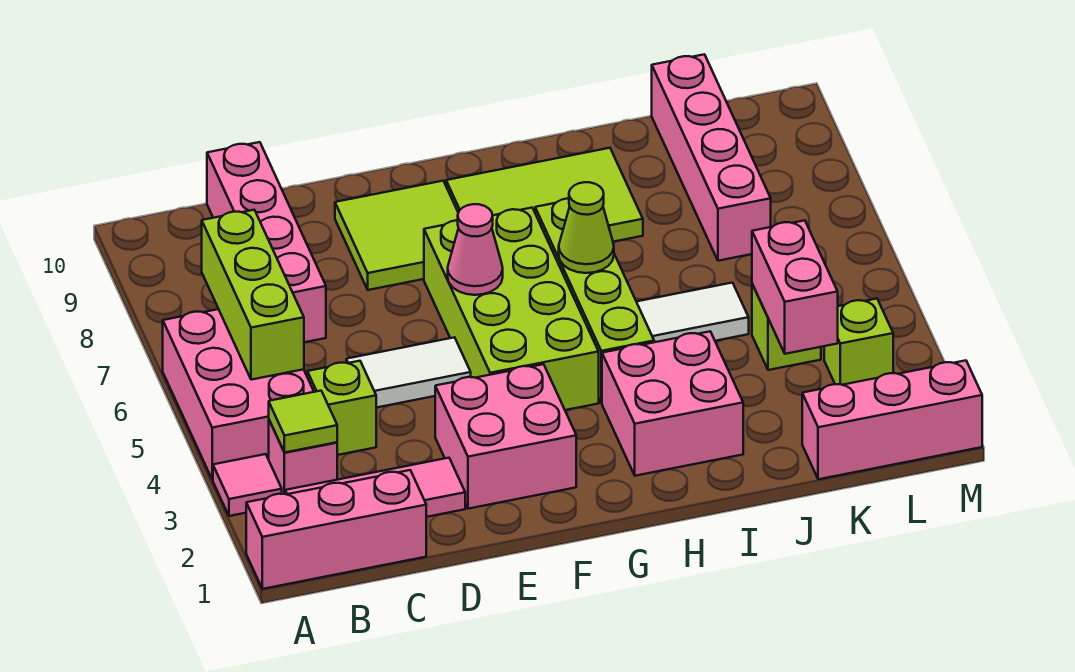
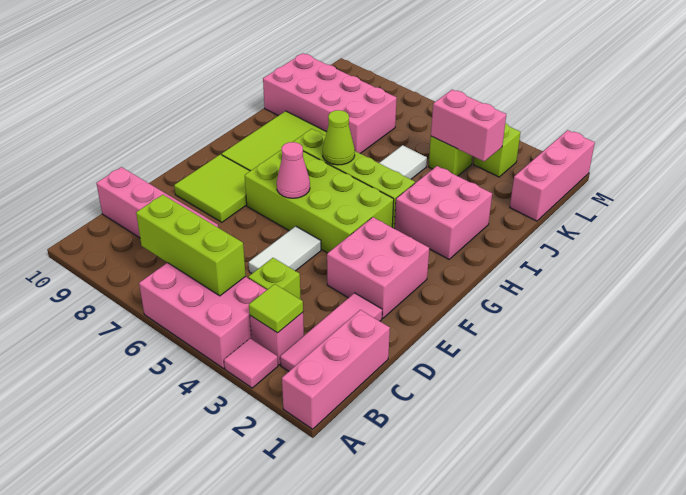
pink 1x4 brick [652,54,771,261] -> pink 2x4 brick [263,53,397,153]

